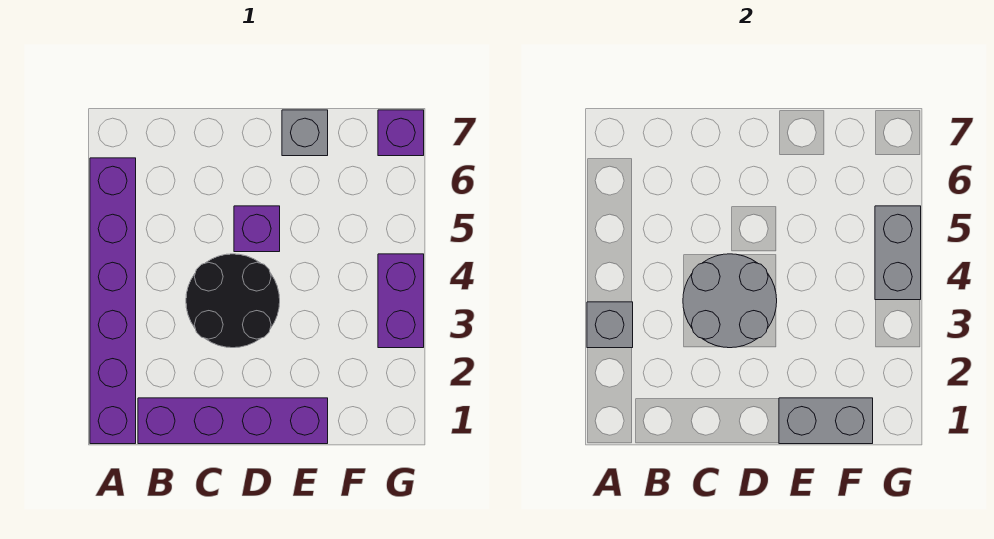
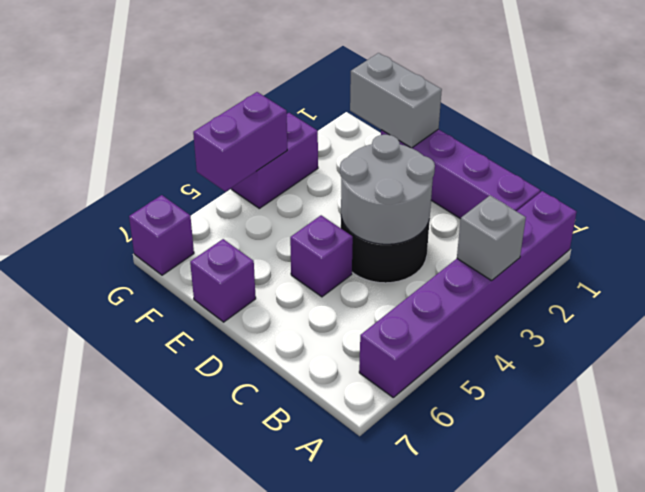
grey 1x1 brick [282,110,328,156] -> purple 1x1 brick [190,239,256,322]
grey 1x2 brick [875,206,921,300] -> purple 1x2 brick [193,92,287,191]

